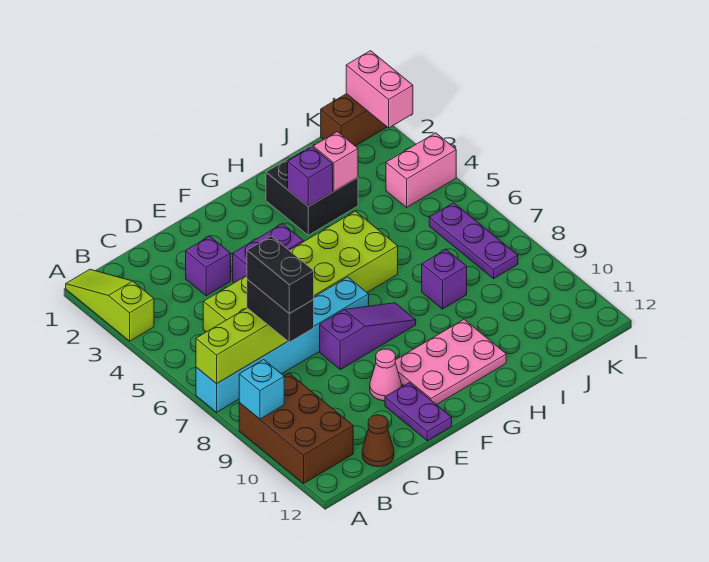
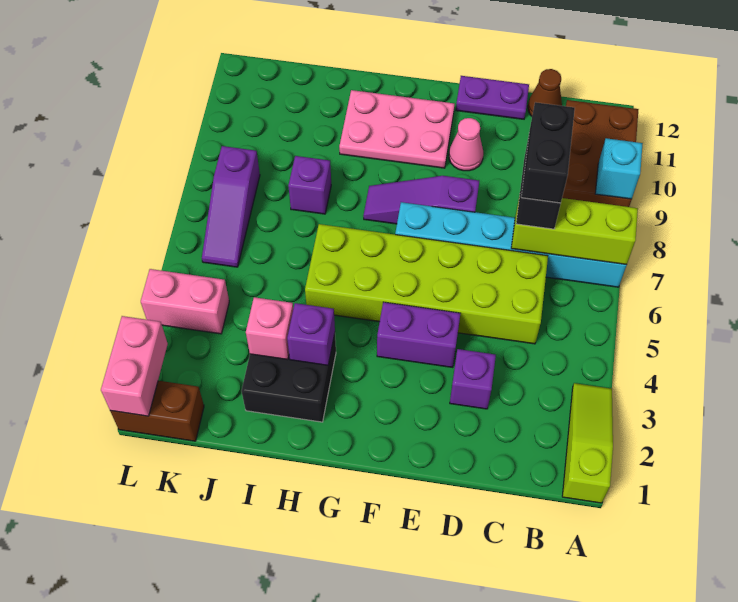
lime 1x3 slope [66,269,154,341] -> lime 1x3 slope turned to [562,383,613,503]
purple 1x2 plate [385,383,452,441] -> purple 1x2 plate turned to [456,76,529,119]
purple 1x3 plate [429,203,518,279] -> purple 1x3 slope [202,146,260,267]

